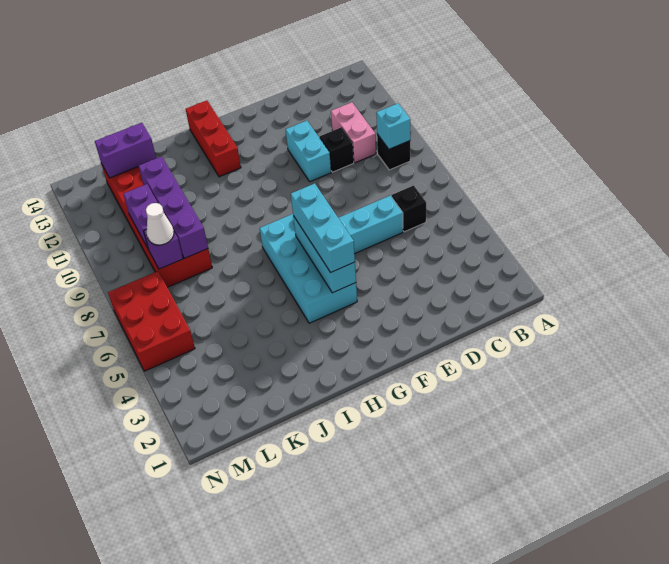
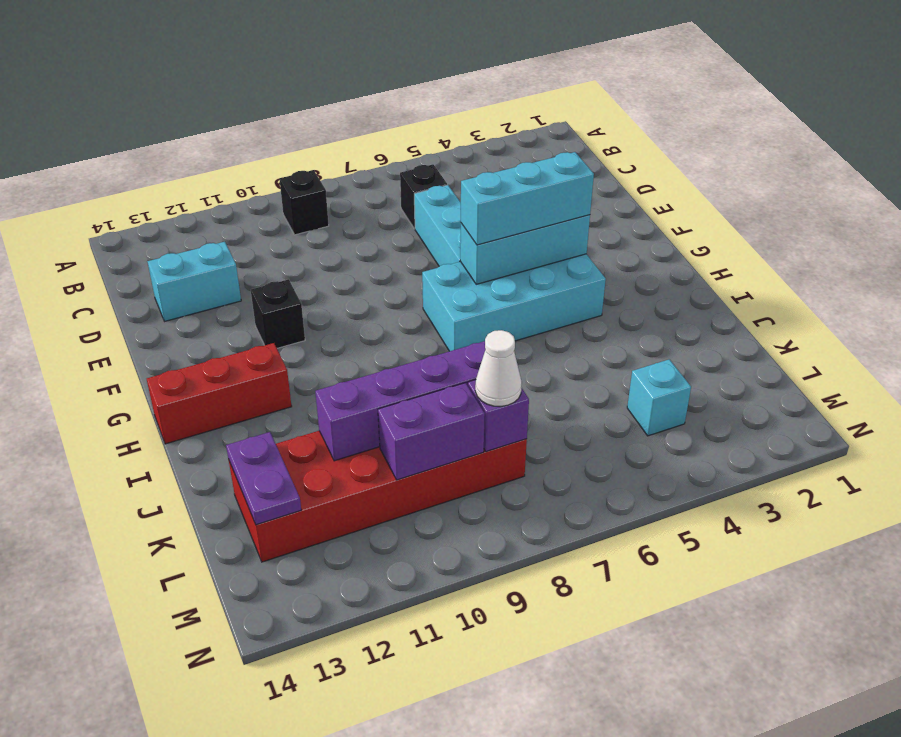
cyan 1x1 brick [376,103,410,149] -> cyan 1x1 brick moved to [627,359,691,436]
pink 1x2 brick [331,102,376,163] -> none
black 1x1 brick [320,128,354,172] -> black 1x1 brick moved to [251,279,305,348]
cyan 1x2 brick [286,121,331,182] -> cyan 1x2 brick moved to [147,242,241,321]
purple 1x2 brick [95,123,156,178] -> purple 1x2 plate [226,432,301,525]
red 2x3 brick [108,271,195,371] -> none

